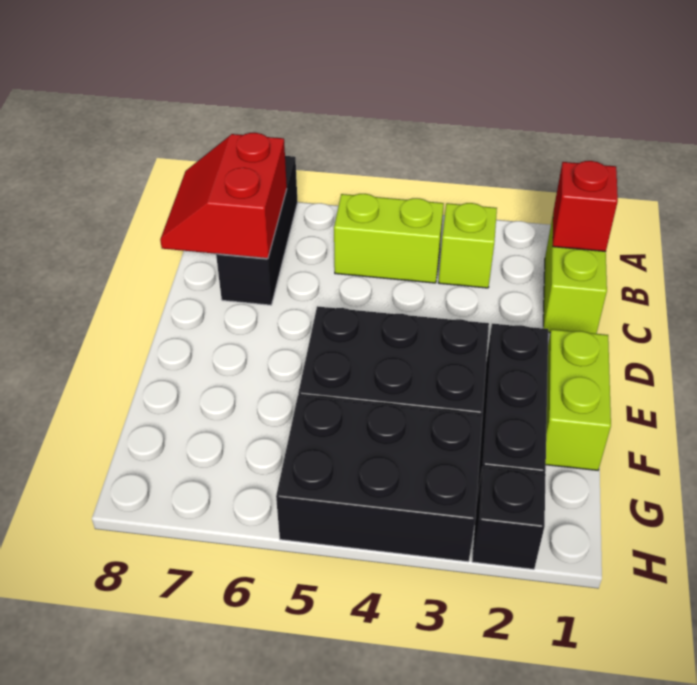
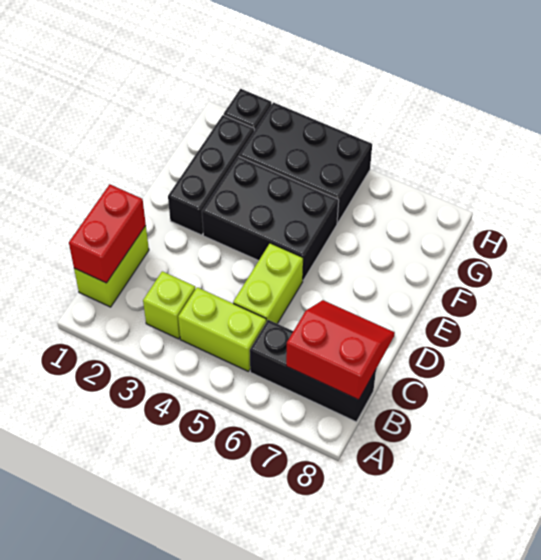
black 1x3 brick [216,156,298,305] -> black 1x3 brick turned to [250,320,376,422]
red 1x1 brick [553,161,618,251] -> red 1x2 brick [69,184,146,283]
red 2x2 slope [160,133,287,259] -> red 2x2 slope turned to [286,300,395,400]
lime 1x2 brick [546,329,611,470] -> lime 1x2 brick moved to [233,243,303,324]

